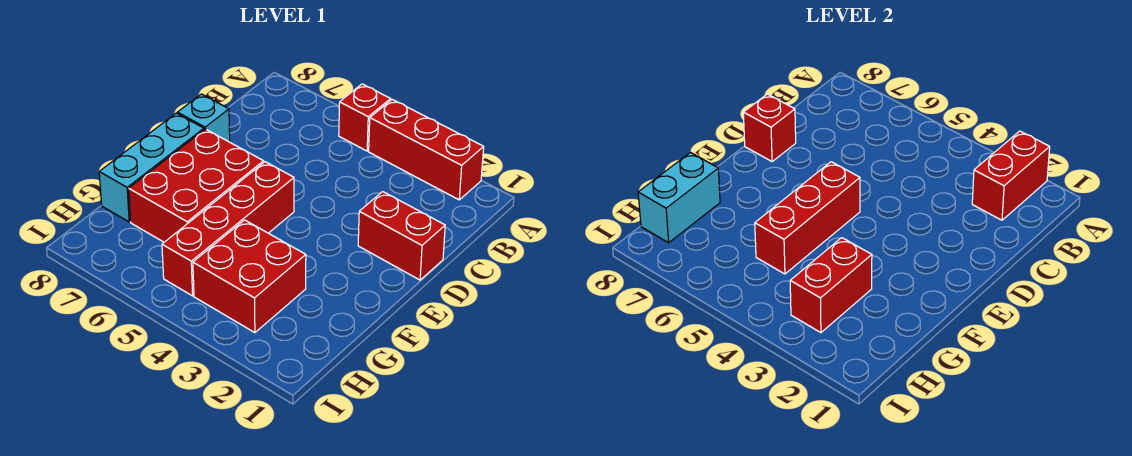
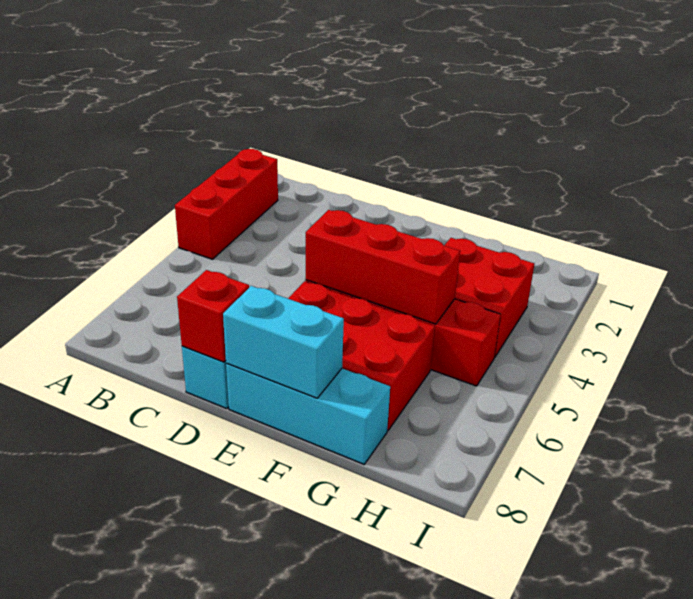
red 1x2 brick [972,131,1050,220] -> none
red 1x1 brick [339,84,391,151] -> none
red 1x2 brick [358,192,445,280] -> none
red 1x2 brick [790,238,872,333] -> none
cyan 1x2 brick [638,153,720,243] -> cyan 1x2 brick moved to [223,286,344,398]

